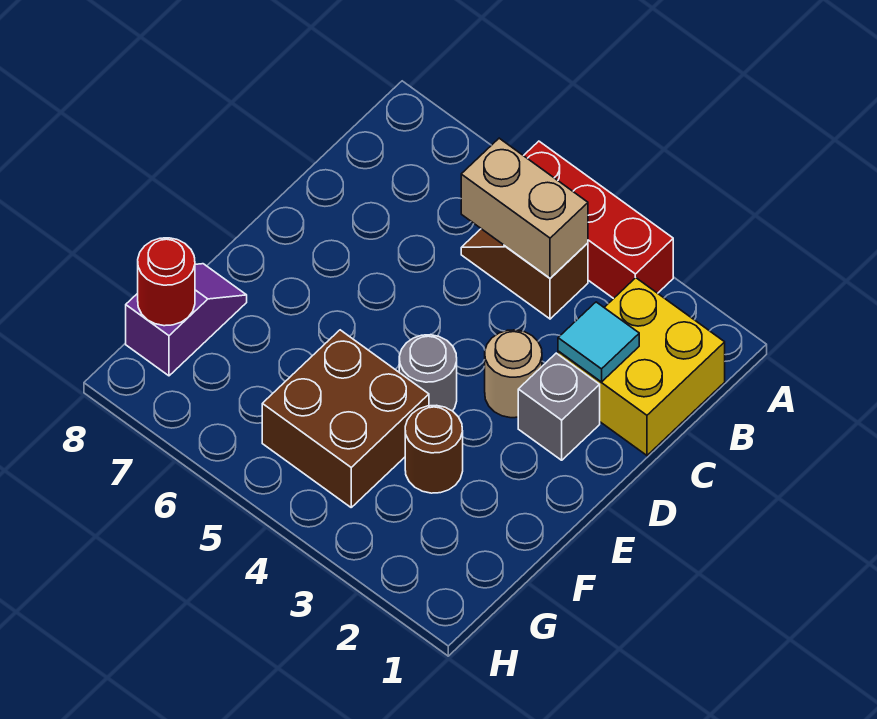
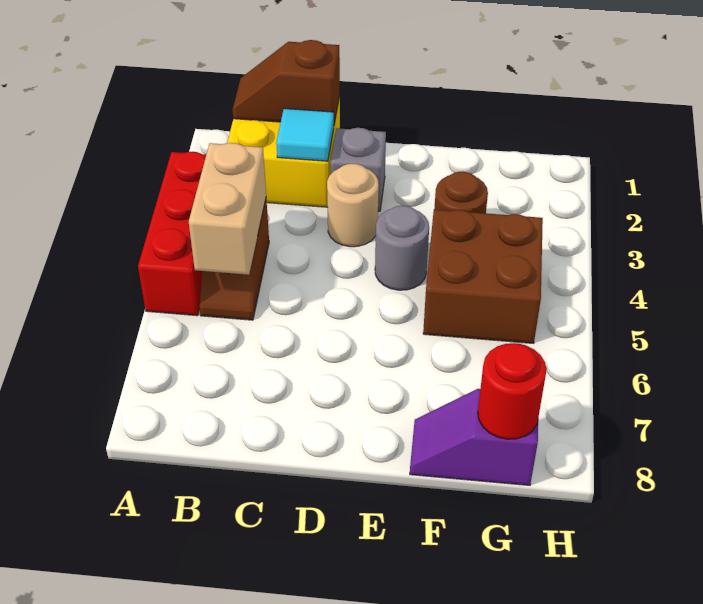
none -> brown 1x2 slope [233,40,340,124]

